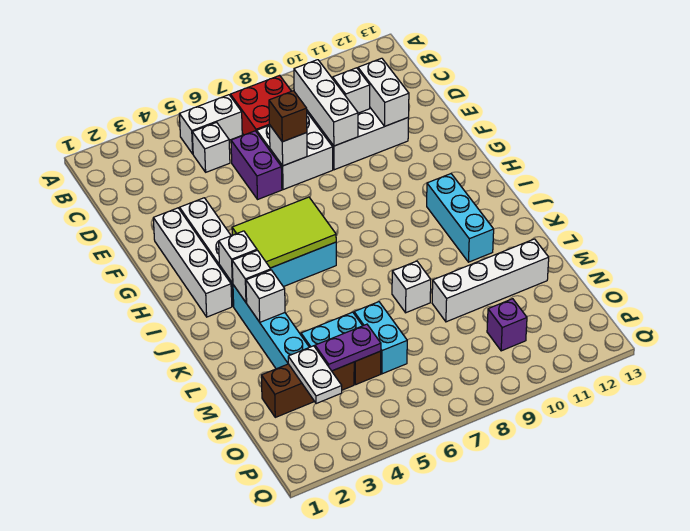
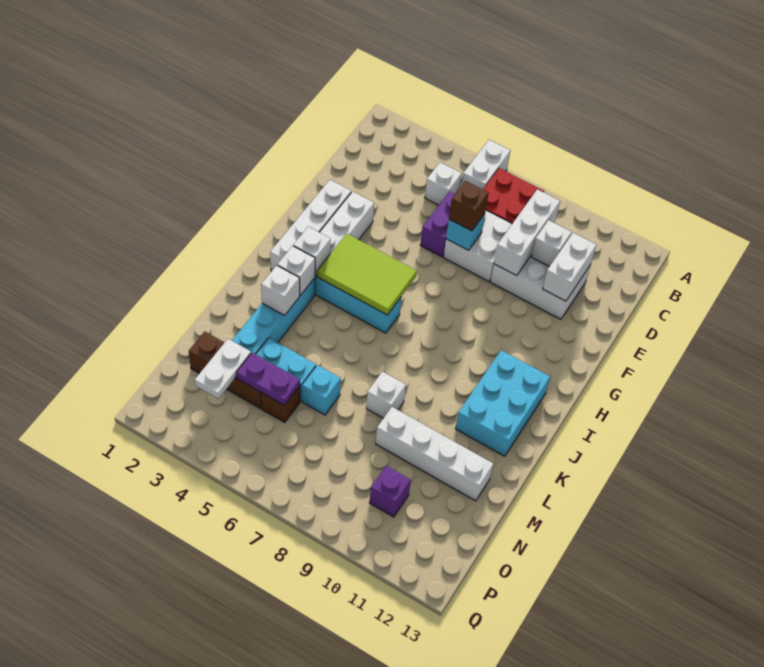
white 1x2 brick [179,95,242,154] -> white 1x2 brick turned to [462,140,510,190]
white 1x1 brick [269,125,307,166] -> cyan 1x1 brick [446,214,485,250]
cyan 1x3 brick [427,174,494,262] -> cyan 2x3 brick [455,350,550,456]
cyan 1x2 brick [354,302,407,374] -> cyan 1x1 brick [302,365,341,415]

